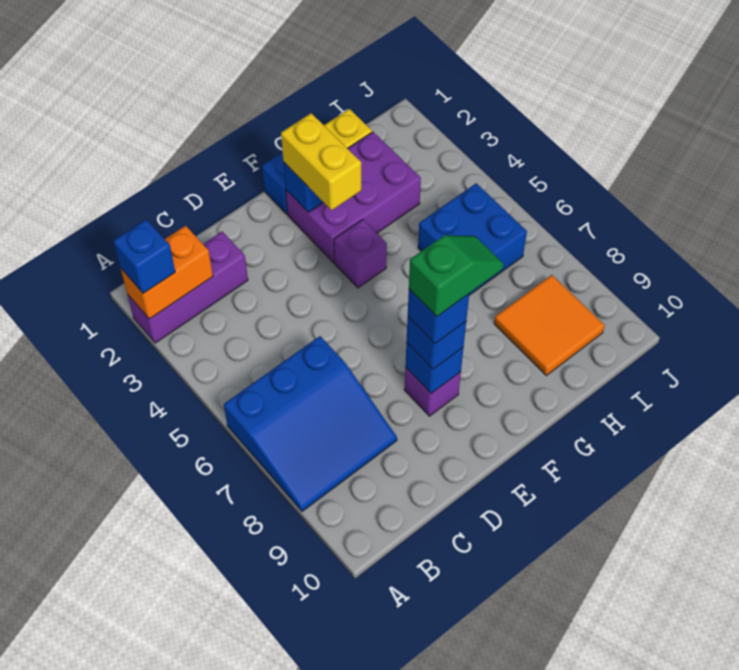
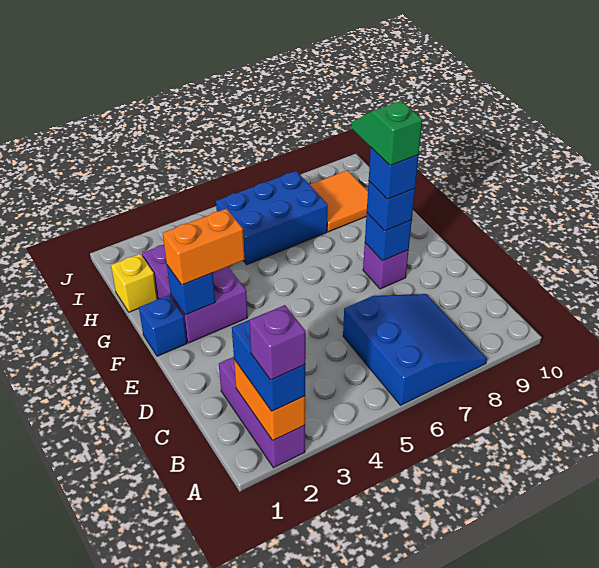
blue 1x1 brick [114,219,175,293] -> blue 1x2 brick [232,313,305,411]
yellow 1x2 brick [281,113,361,210] -> orange 1x2 brick [163,209,245,285]
purple 1x1 brick [334,220,387,288] -> purple 1x1 brick moved to [249,305,306,380]
blue 2x2 brick [418,183,527,295] -> blue 2x3 brick [216,171,328,265]

